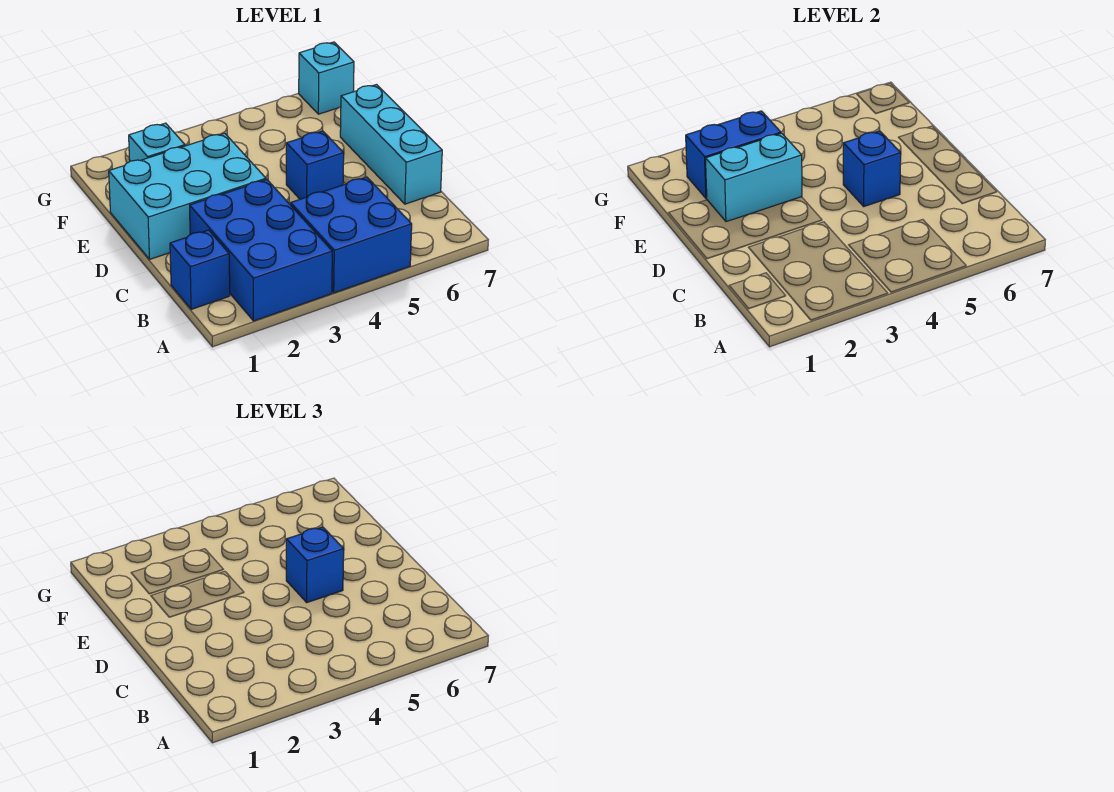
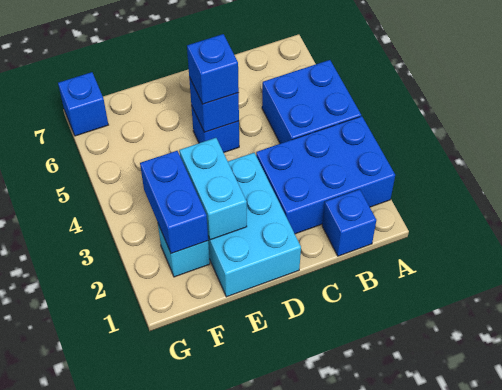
cyan 1x3 brick [340,85,442,204] -> none
cyan 1x1 brick [299,42,354,114] -> blue 1x1 brick [58,72,108,136]

